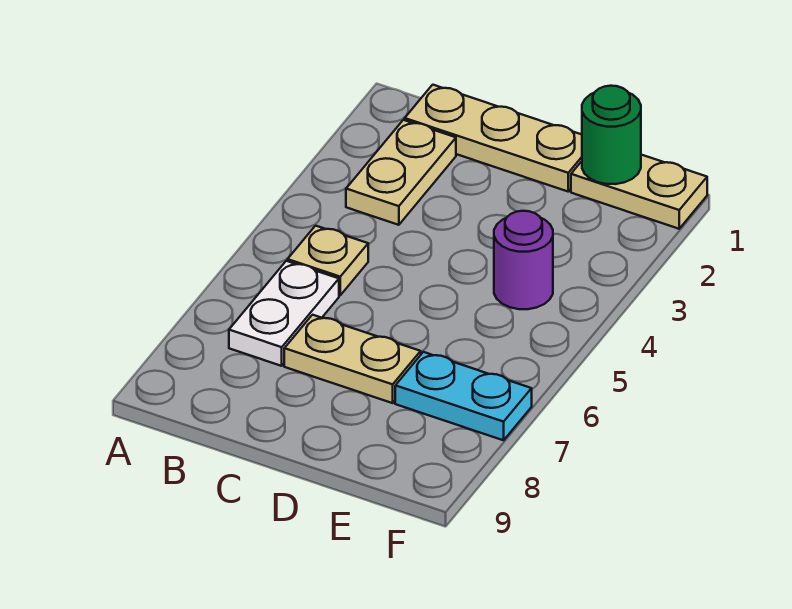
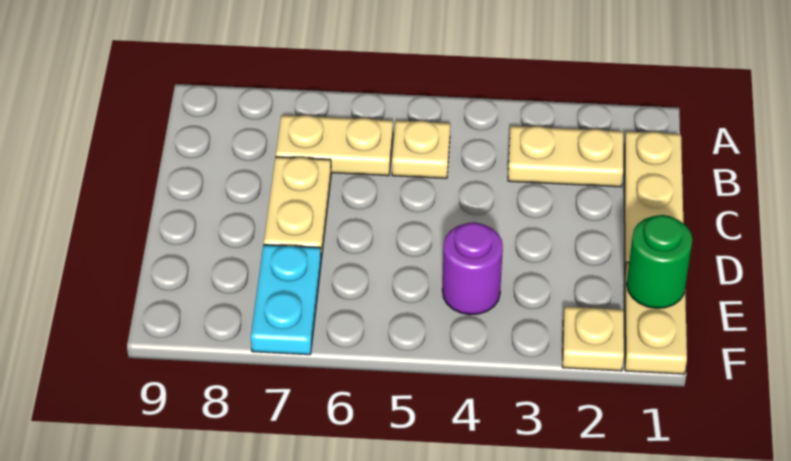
white 1x2 plate [229,261,339,366] -> tan 1x2 plate [276,115,393,176]
none -> tan 1x1 plate [562,307,624,371]

